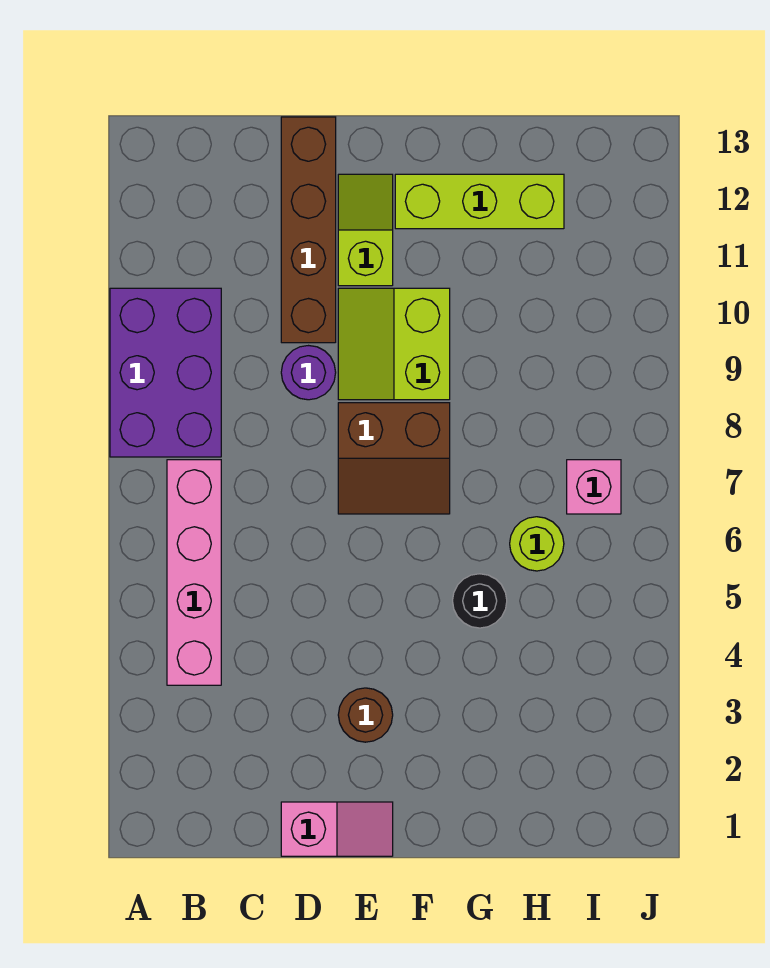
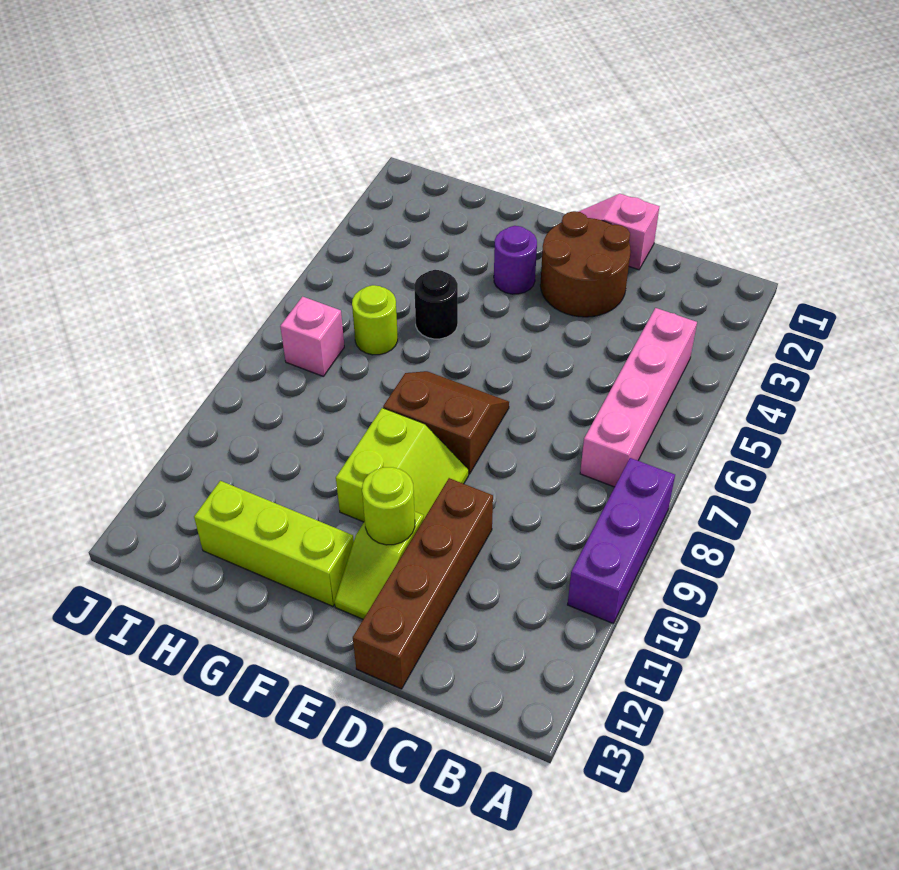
purple 2x3 brick [110,288,221,457] -> purple 1x3 brick [568,458,675,623]
purple 1x1 round brick [281,346,336,400] -> purple 1x1 round brick moved to [494,226,537,294]
brown 1x1 round brick [338,688,393,742] -> brown 2x2 round brick [540,211,631,317]
none -> lime 1x1 round brick [362,467,415,545]

